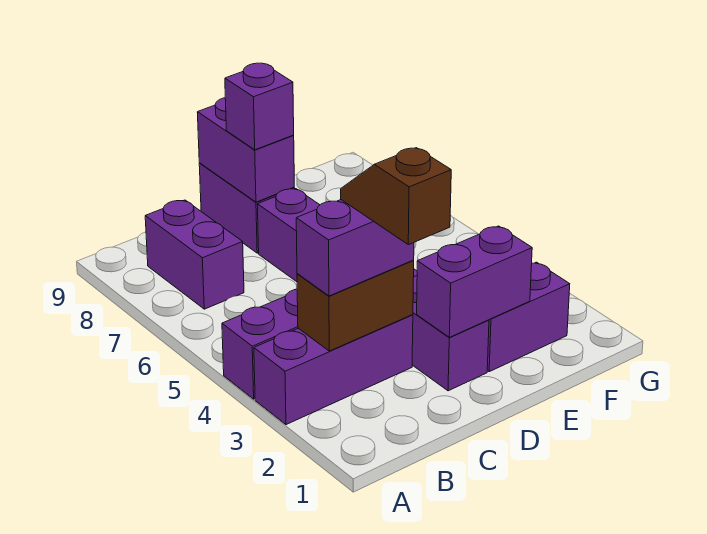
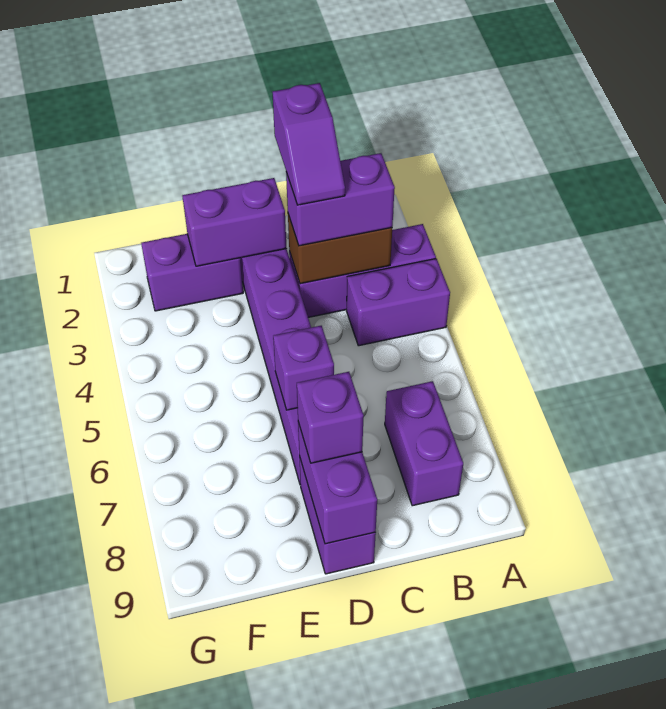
brown 1x2 slope [341,148,451,245] -> purple 1x2 slope [272,83,345,205]
none -> purple 1x1 brick [273,326,334,410]

